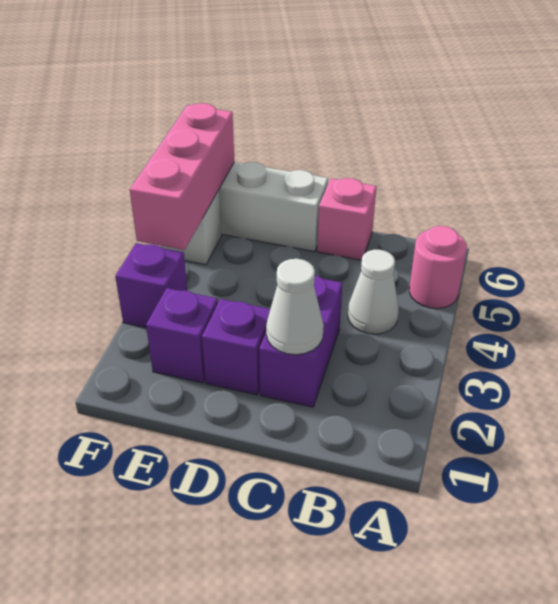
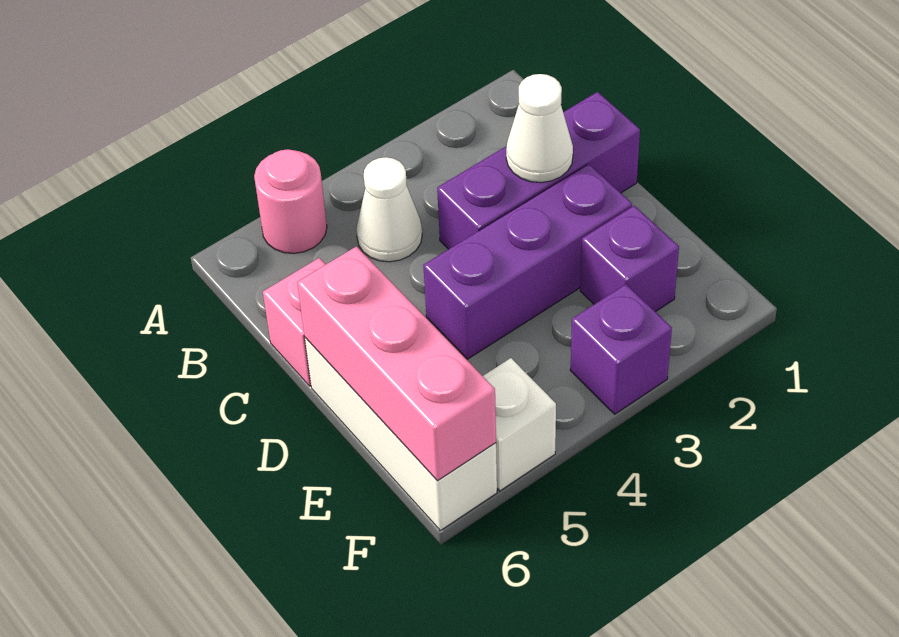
purple 1x2 brick [259,275,343,407] -> purple 1x3 brick [437,92,640,249]
purple 1x1 brick [202,299,270,395] -> purple 1x3 brick [423,164,632,359]
pink 1x3 brick [130,103,235,250] -> pink 1x3 brick turned to [297,246,496,481]

